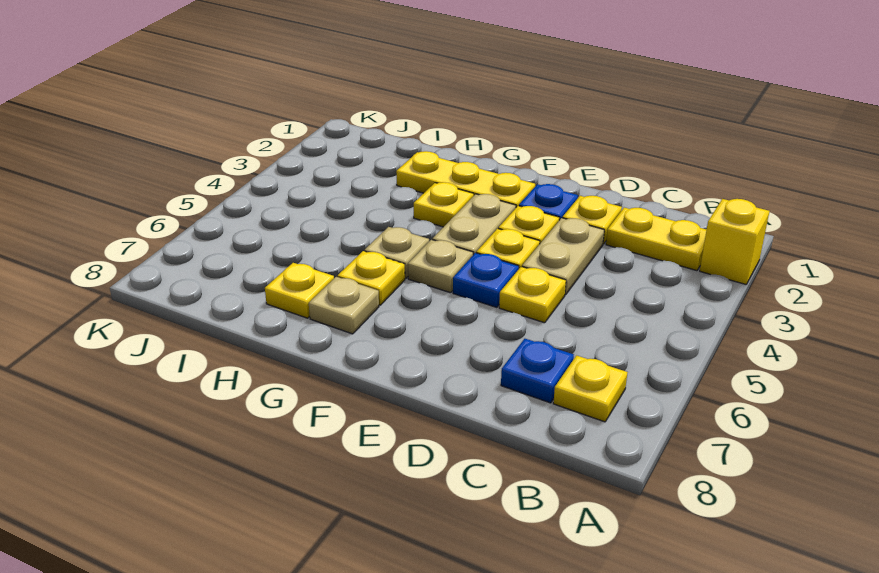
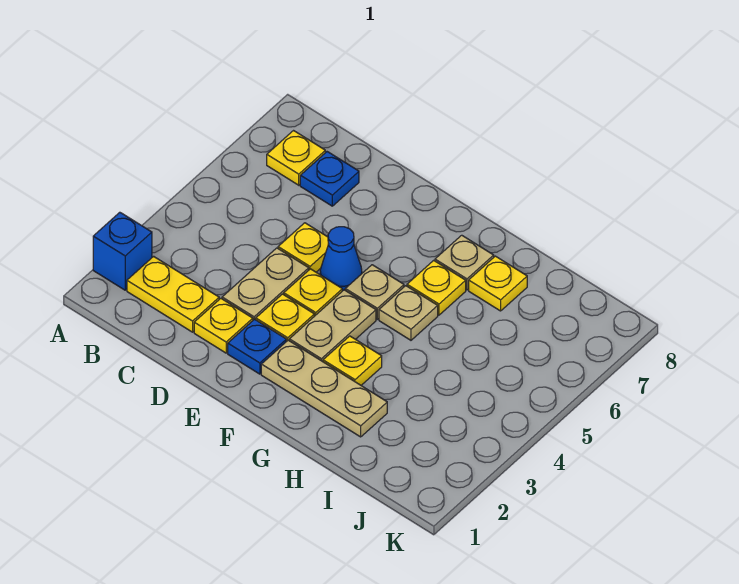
yellow 1x1 brick [700,199,769,284] -> blue 1x1 brick [93,212,152,290]
blue 1x1 plate [453,253,519,307] -> blue 1x1 cone [320,227,362,291]
yellow 1x3 plate [396,151,535,207] -> tan 1x3 plate [261,340,387,437]

